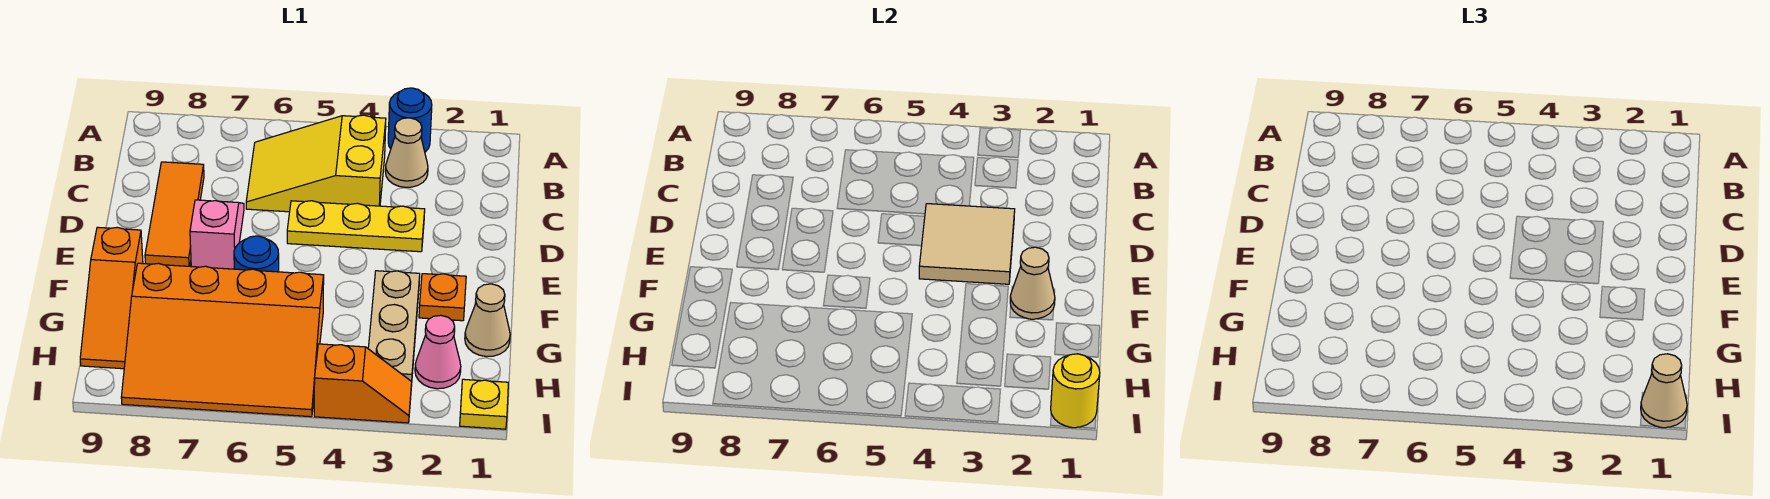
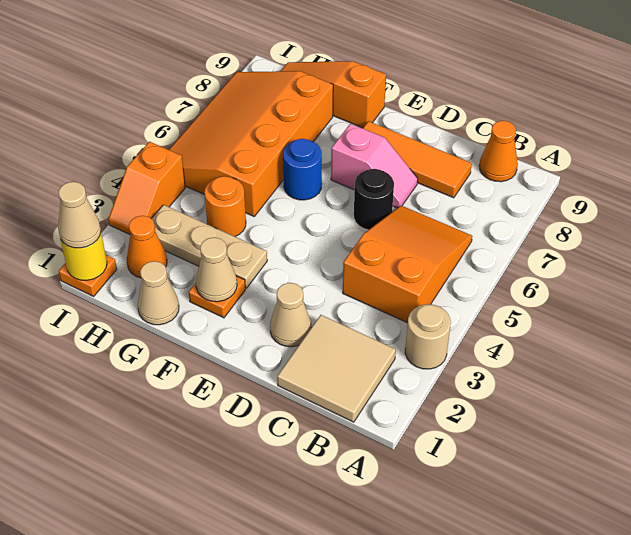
blue 1x1 round brick [388,88,432,152] -> tan 1x1 round brick [405,304,451,369]
tan 1x1 cone [385,118,428,187] -> tan 1x1 cone moved to [270,283,311,347]
yellow 2x3 slope [246,115,386,212] -> orange 2x3 slope [343,206,472,323]
none -> orange 1x1 cone [479,121,518,182]
yellow 1x3 plate [287,201,425,252] -> none
tan 2x2 tile [919,204,1015,284] -> tan 2x2 tile moved to [277,315,396,422]
none -> black 1x1 round brick [354,169,394,230]
none -> orange 1x1 round brick [204,176,246,237]
pink 1x1 cone [415,315,461,389] -> orange 1x1 cone [127,216,167,278]
yellow 1x1 plate [460,379,508,429] -> orange 1x1 plate [59,255,117,296]

